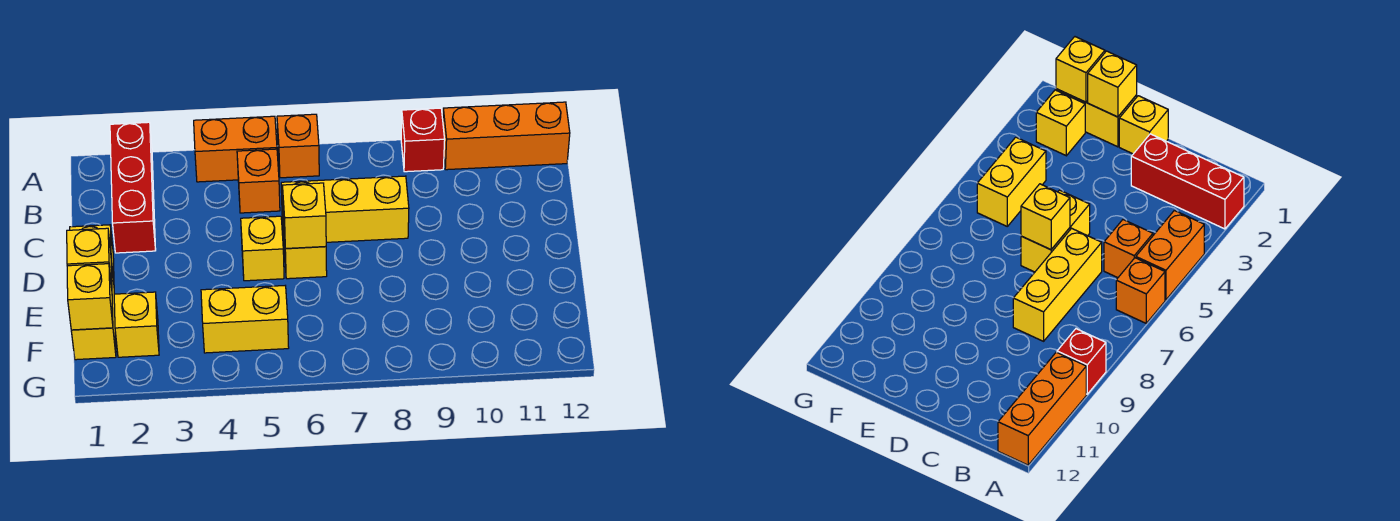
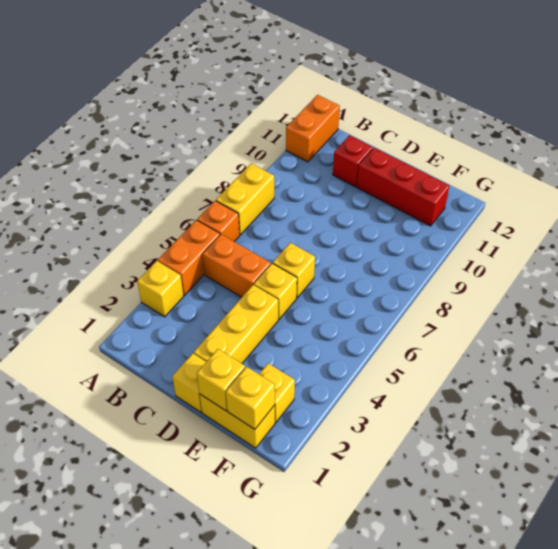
red 1x3 brick [110,122,156,253] -> red 1x3 brick moved to [357,148,449,226]
red 1x1 brick [401,108,445,172] -> red 1x1 brick moved to [333,135,373,187]
orange 1x3 brick [443,102,570,170] -> orange 1x2 brick [286,95,340,162]
orange 1x1 brick [237,149,280,213] -> orange 1x2 brick [203,234,271,297]
yellow 1x3 brick [281,176,409,242] -> yellow 1x3 brick moved to [194,285,278,363]
yellow 1x1 brick [283,183,326,249] -> yellow 1x1 brick moved to [137,261,184,317]
yellow 1x2 brick [201,286,289,353] -> yellow 1x2 brick moved to [216,163,274,235]

